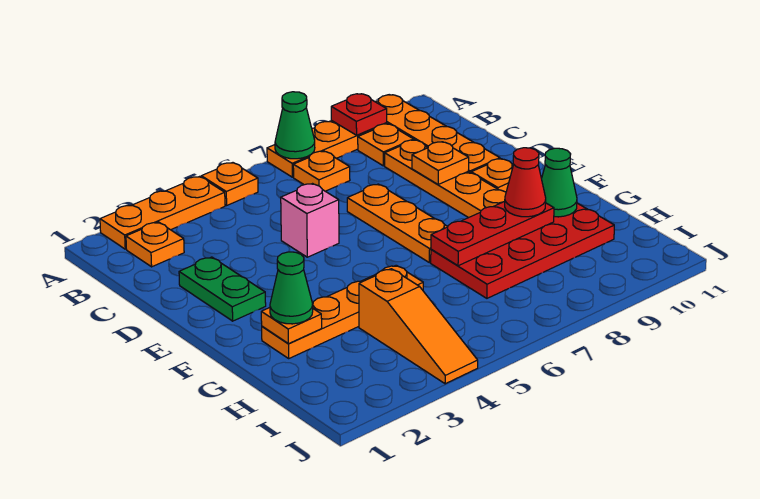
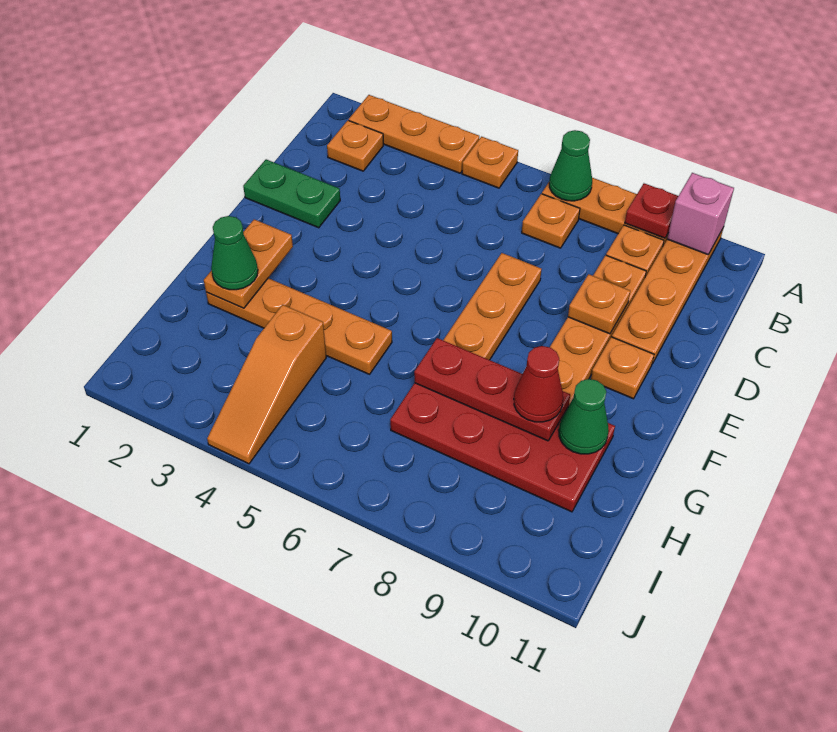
green 1x2 plate [179,257,266,321] -> green 1x2 plate turned to [243,159,340,228]
pink 1x1 brick [281,184,339,257] -> pink 1x1 brick moved to [667,173,734,254]
orange 1x1 plate [261,308,322,344] -> orange 1x2 plate [204,219,293,308]

